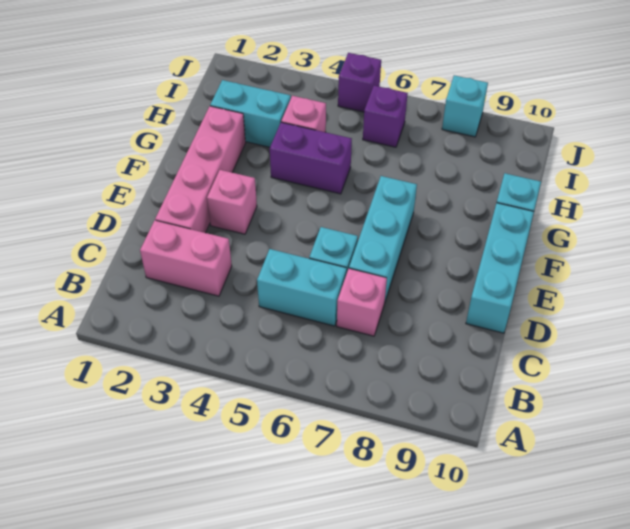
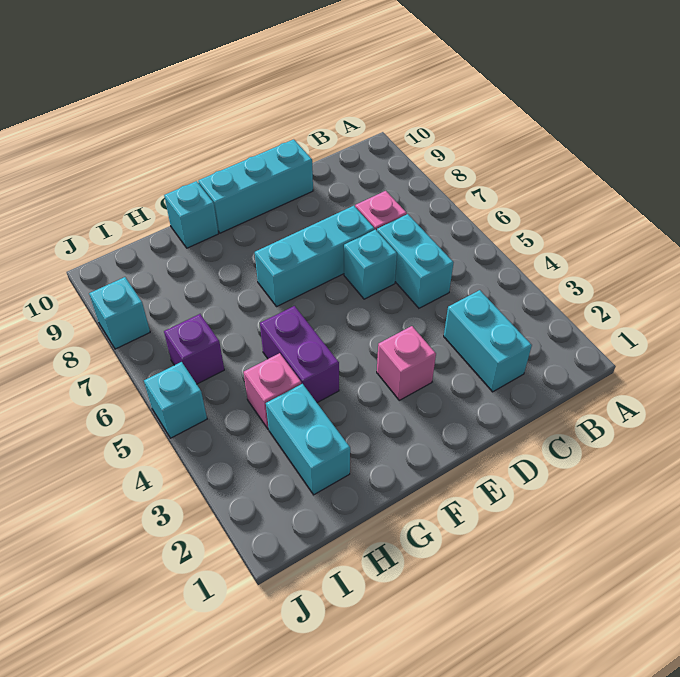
pink 1x2 brick [140,220,232,296] -> cyan 1x2 brick [444,290,532,392]
pink 1x4 brick [155,106,246,233] -> none
purple 1x1 brick [338,53,381,112] -> cyan 1x1 brick [144,362,207,438]

